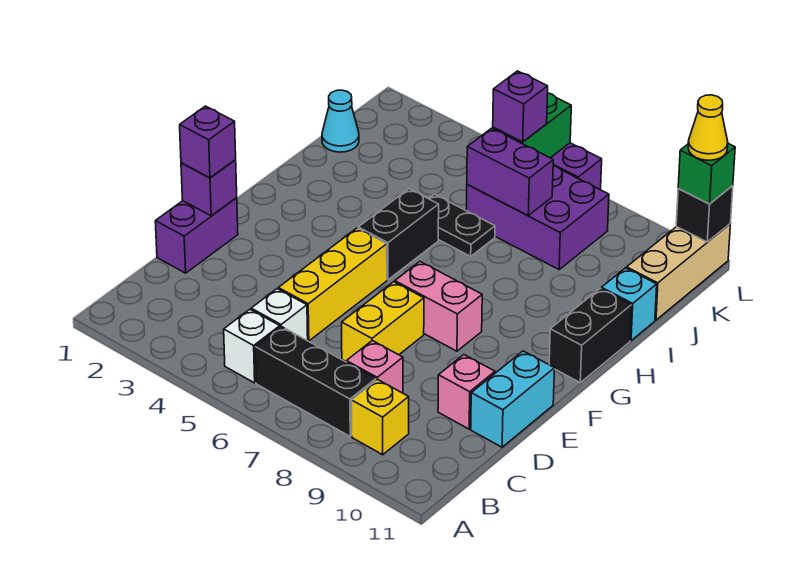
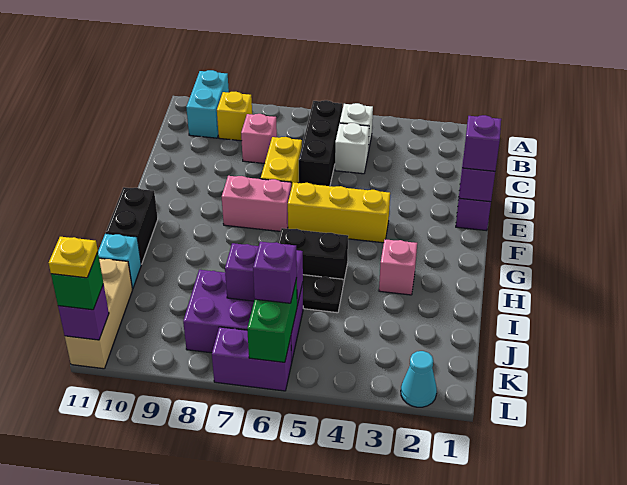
black 1x3 brick [255,327,376,436] -> black 1x3 brick turned to [299,100,342,186]
yellow 1x3 brick [278,228,387,341] -> yellow 1x3 brick turned to [288,182,390,243]
pink 1x1 brick [438,355,495,429] -> pink 1x1 brick moved to [379,239,417,295]
cyan 1x2 brick [471,351,554,447] -> cyan 1x2 brick moved to [186,70,229,138]
black 1x2 brick [358,189,439,280] -> black 1x2 brick turned to [278,228,348,285]
cyan 1x1 cone [322,90,359,152] -> cyan 1x1 cone moved to [401,351,437,407]
black 1x1 brick [676,186,733,242] -> purple 1x1 brick [58,284,109,340]
yellow 1x1 cone [688,95,728,160] -> yellow 1x1 plate [49,237,98,278]

